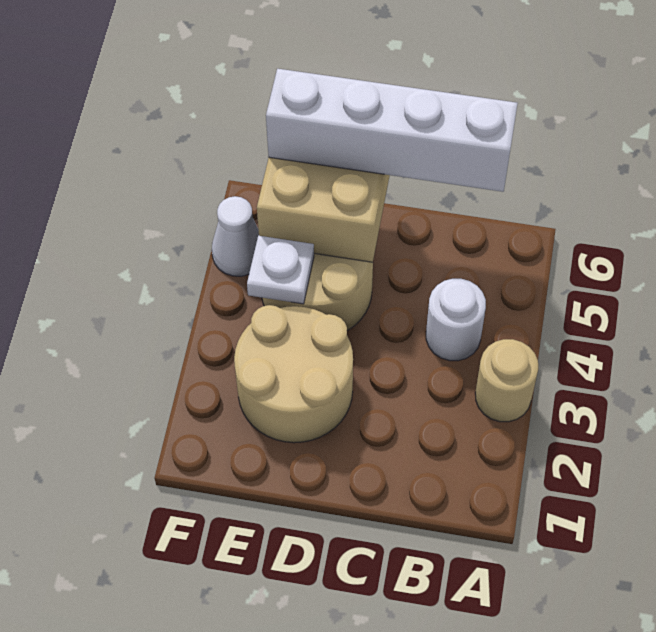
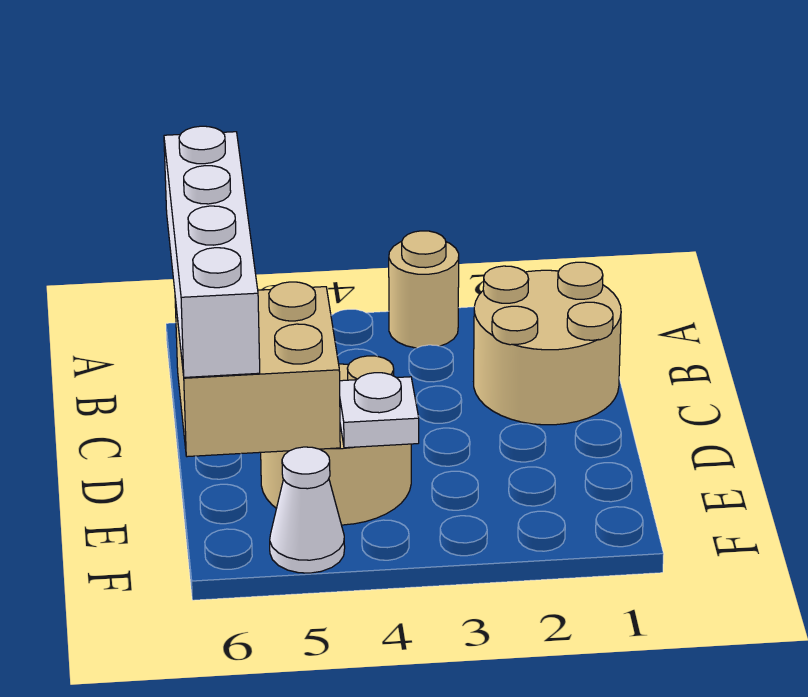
white 1x1 round brick [426,279,486,361] -> none
tan 2x2 round brick [234,305,353,443] -> tan 2x2 round brick moved to [474,262,621,425]

